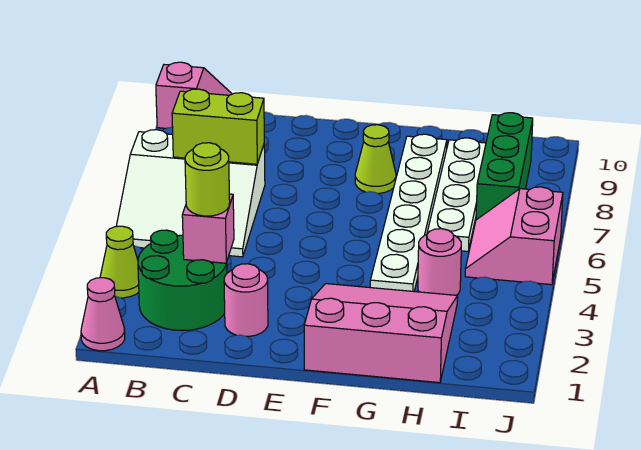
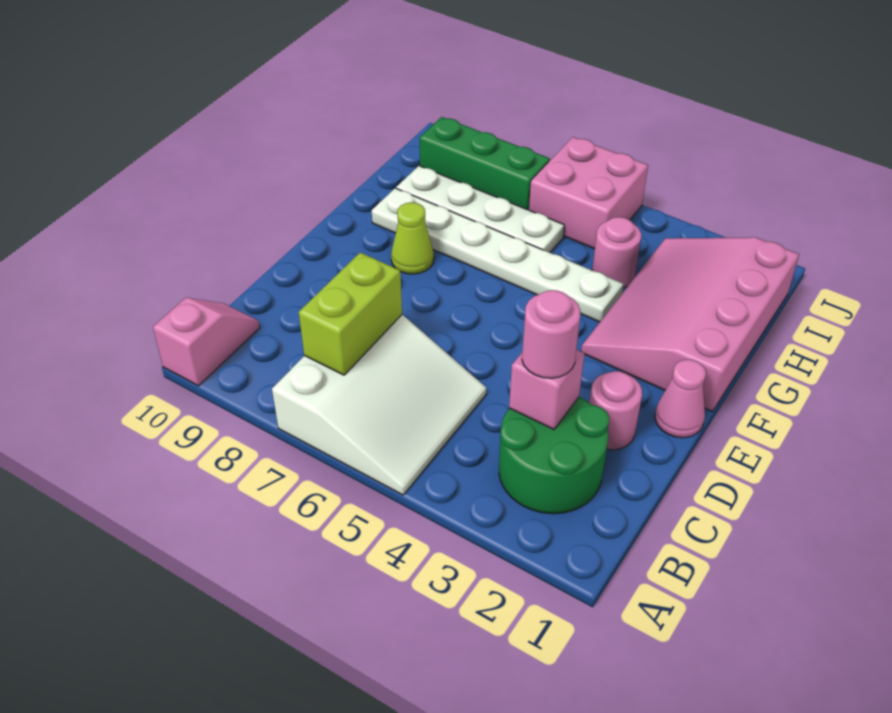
pink 1x1 cone [81,278,125,351] -> pink 1x1 cone moved to [655,360,706,438]
lime 1x1 cone [100,226,139,298] -> none
lime 1x1 round brick [185,143,230,216] -> pink 1x1 round brick [522,290,581,378]
pink 3x3 slope [304,284,458,383] -> pink 3x4 slope [581,237,799,412]
pink 2x2 slope [465,187,563,285] -> pink 2x2 brick [529,137,648,249]

